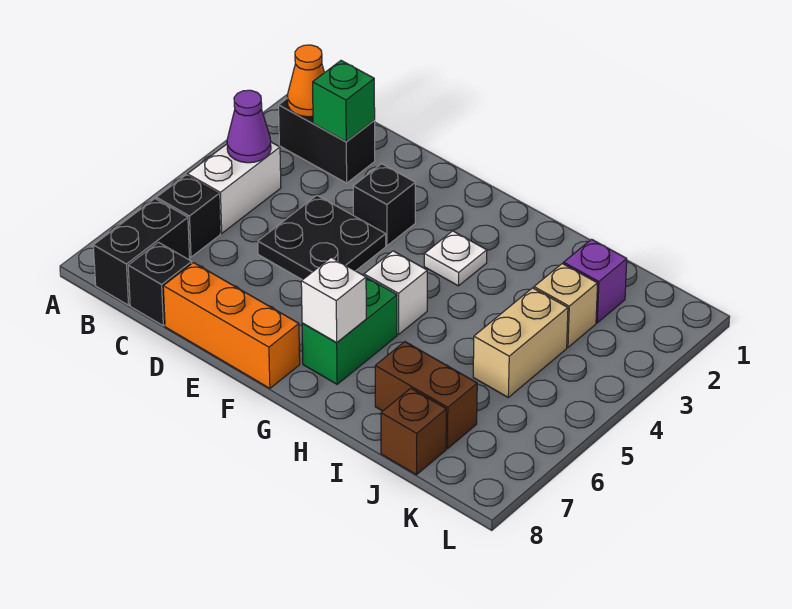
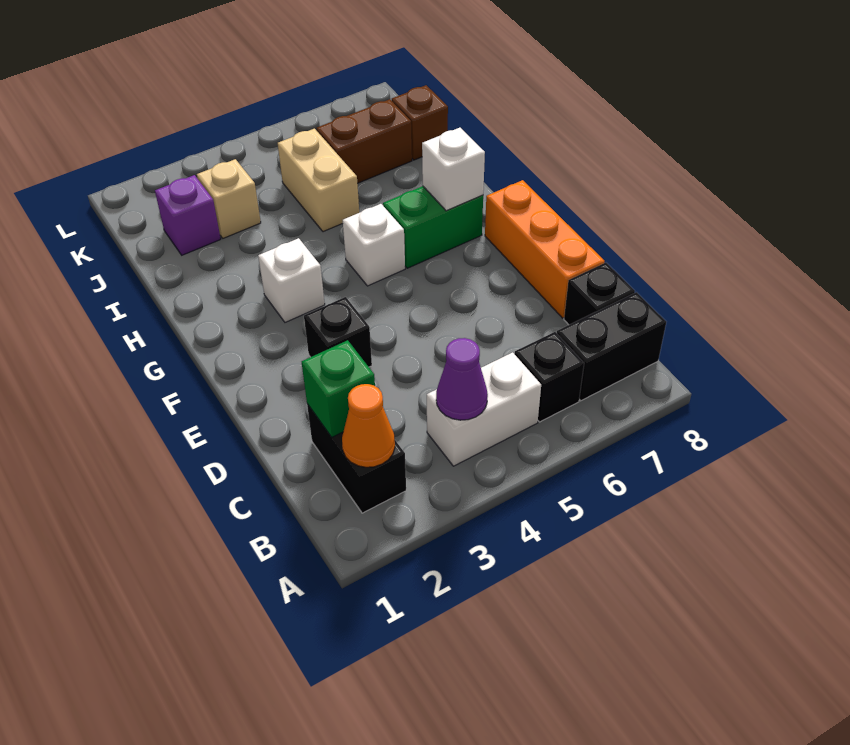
black 2x2 plate [258,195,386,280] -> none
white 1x1 plate [424,231,487,286] -> white 1x1 brick [258,238,325,322]
brown 1x2 brick [375,342,477,449] -> brown 1x2 brick turned to [317,99,412,183]
tan 1x2 brick [473,288,568,397] -> tan 1x2 brick turned to [278,129,359,232]

